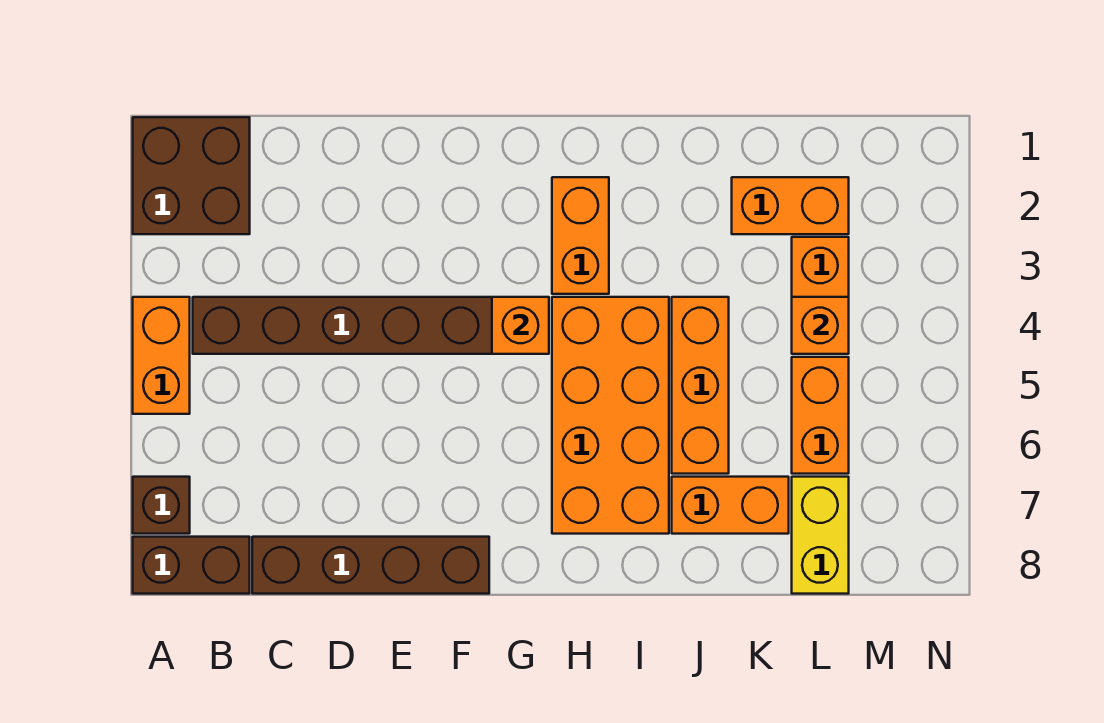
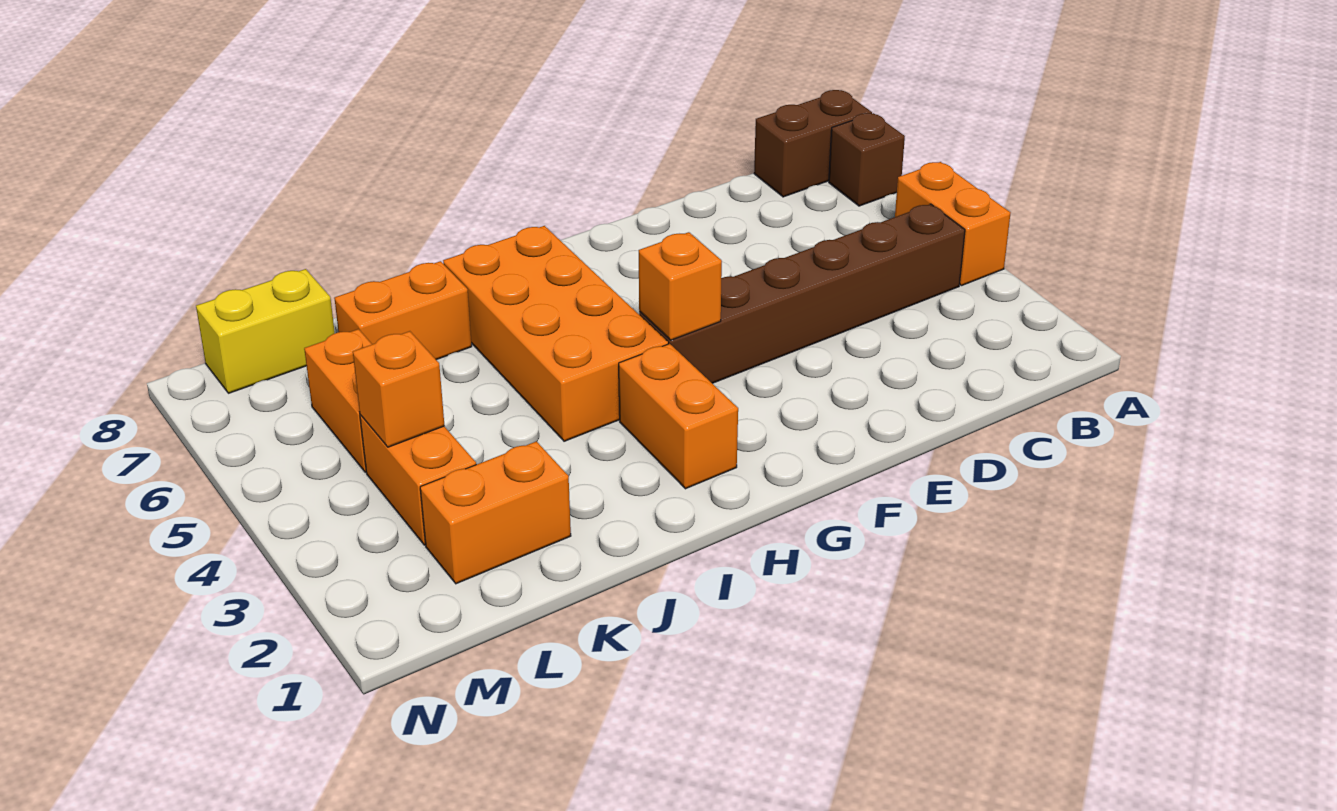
brown 2x2 brick [133,117,250,234] -> none
brown 1x4 brick [252,537,489,594] -> none
orange 1x3 brick [672,297,729,474] -> none
yellow 1x2 brick [792,477,849,594] -> yellow 1x2 brick turned to [196,269,335,393]

